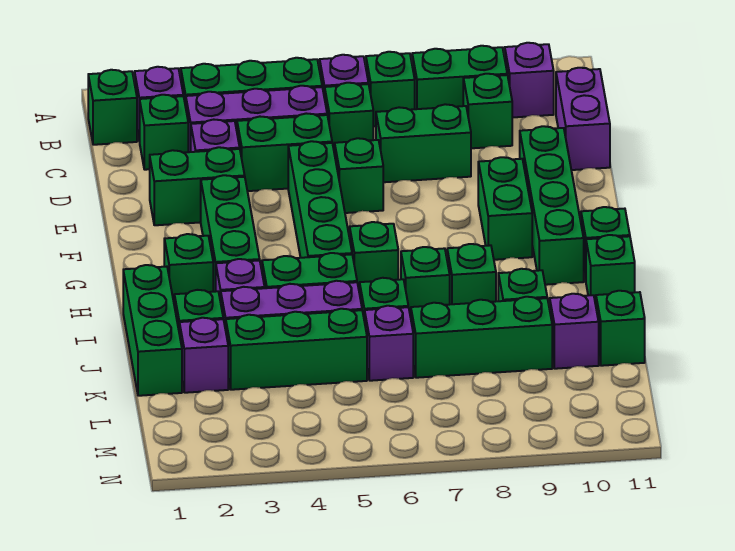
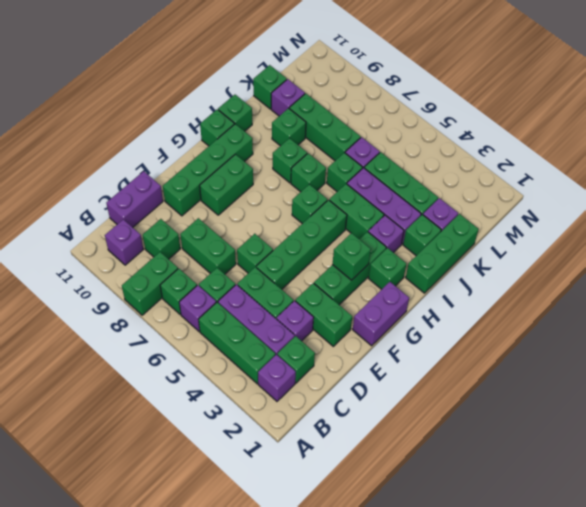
green 1x1 brick [88,70,137,145] -> green 1x1 brick moved to [332,233,371,280]
green 1x2 brick [412,46,507,109] -> green 1x2 brick turned to [122,252,178,315]
none -> purple 1x2 brick [353,282,409,346]

